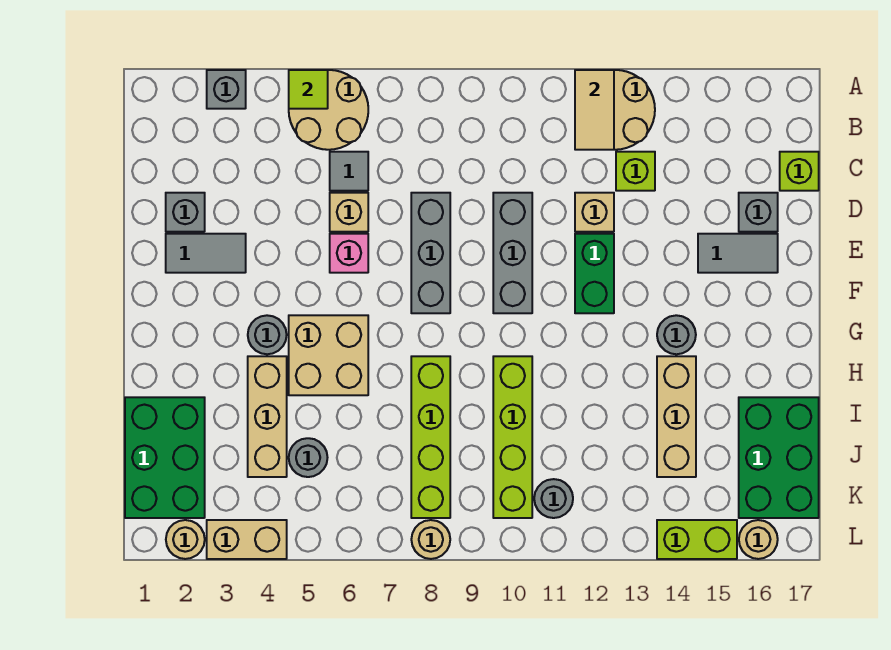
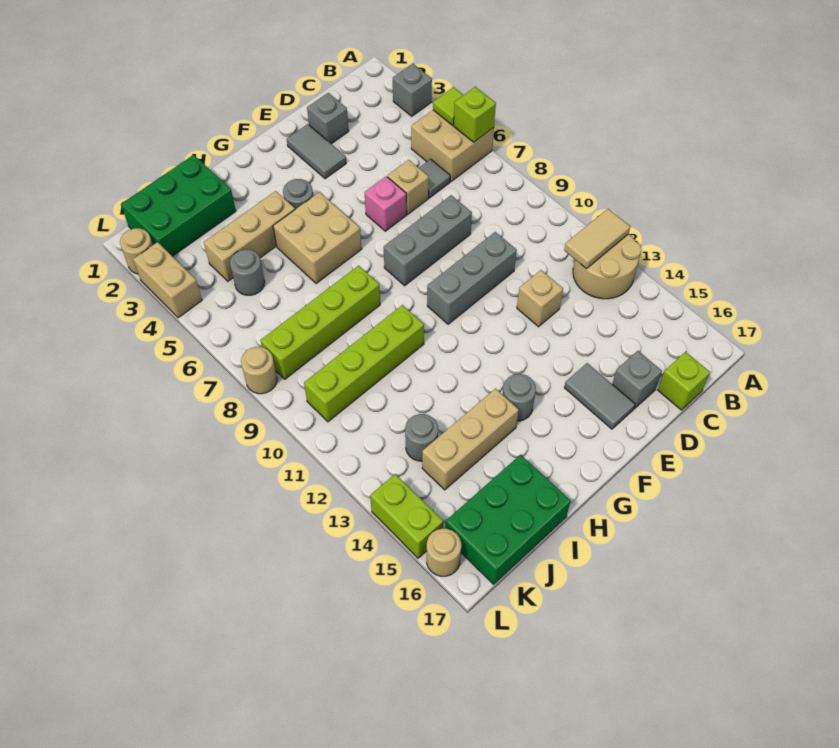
tan 2x2 round brick [289,70,368,150] -> tan 2x2 brick [411,110,494,182]
lime 1x1 brick [616,152,655,191] -> lime 1x1 brick moved to [454,87,496,142]
green 1x2 brick [575,234,614,313] -> none
grey 1x1 round brick [534,479,573,518] -> grey 1x1 round brick moved to [405,414,438,461]

